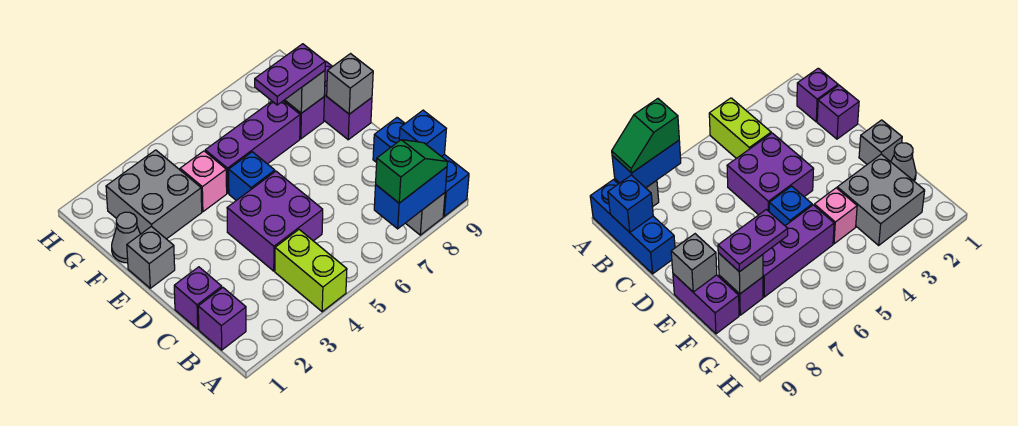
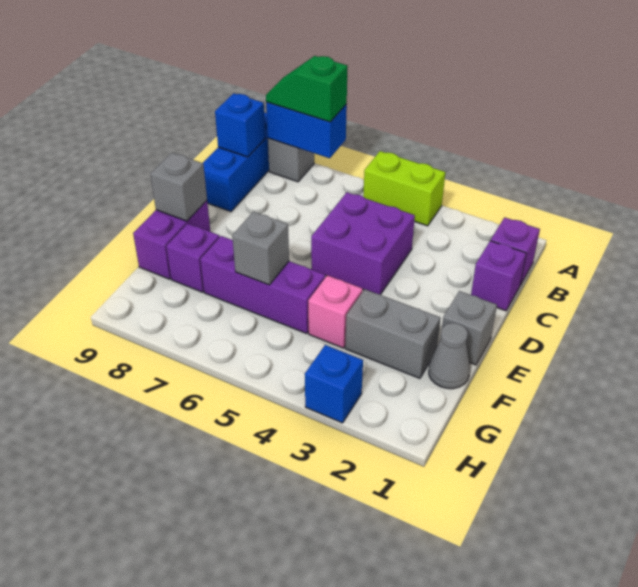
lime 1x2 brick [275,230,347,312] -> lime 1x2 brick turned to [363,151,445,226]
blue 1x1 brick [229,152,275,200] -> blue 1x1 brick moved to [305,345,363,423]
grey 2x2 brick [106,150,202,239] -> grey 1x2 brick [345,289,440,378]
purple 1x2 plate [255,44,325,105] -> none
grey 1x1 brick [285,71,325,113] -> grey 1x1 brick moved to [232,212,289,285]

